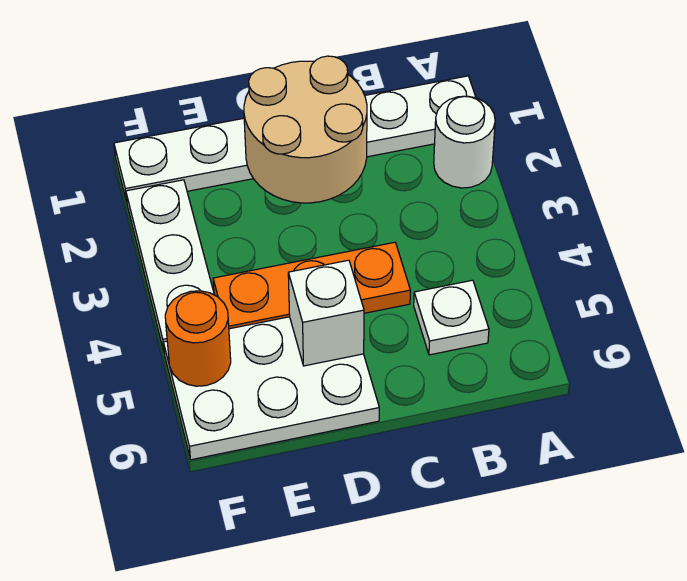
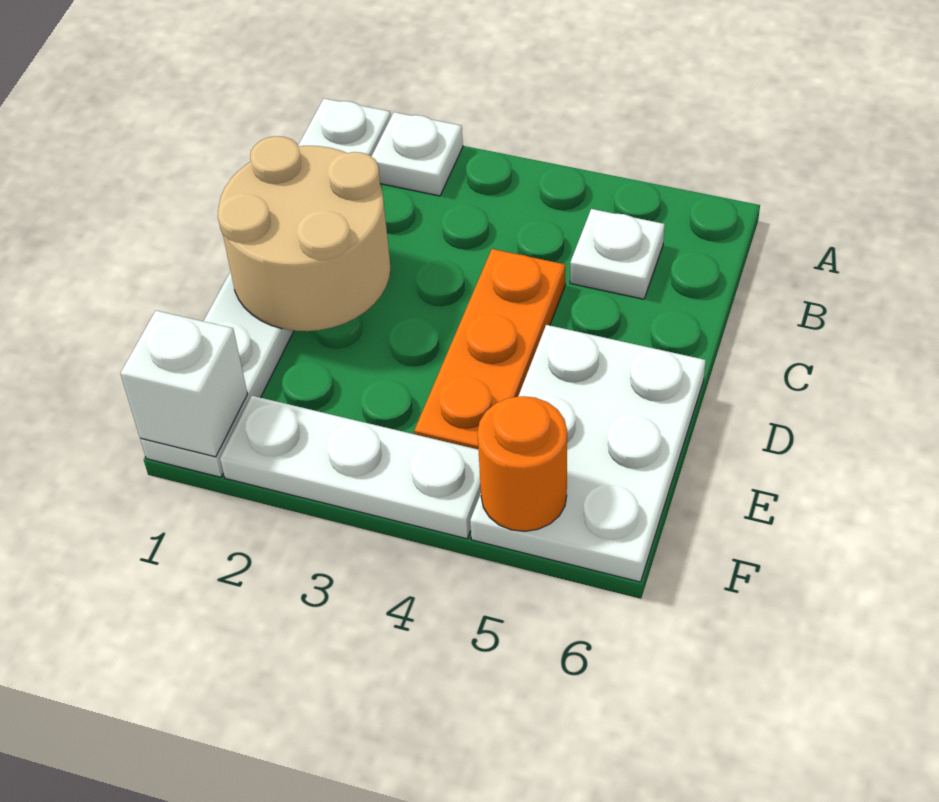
white 1x1 round brick [434,96,495,188] -> white 1x1 plate [371,112,463,196]
white 1x1 brick [288,260,364,366] -> white 1x1 brick moved to [120,311,248,457]

